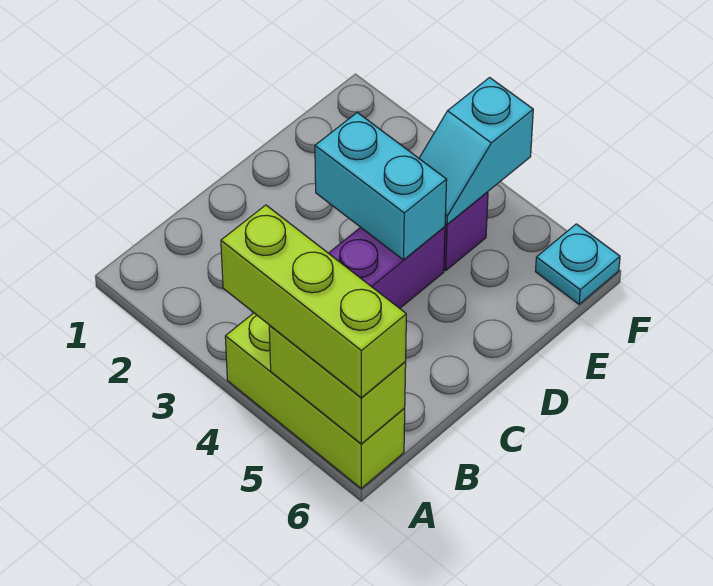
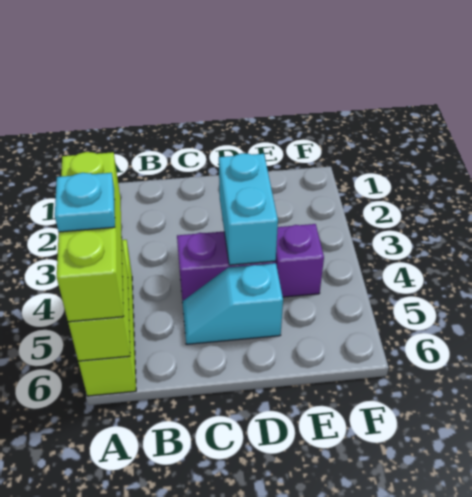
cyan 1x2 slope [419,78,533,224] -> cyan 1x2 slope moved to [182,263,283,344]
cyan 1x1 plate [536,224,620,304] -> cyan 1x1 plate moved to [55,173,115,232]

